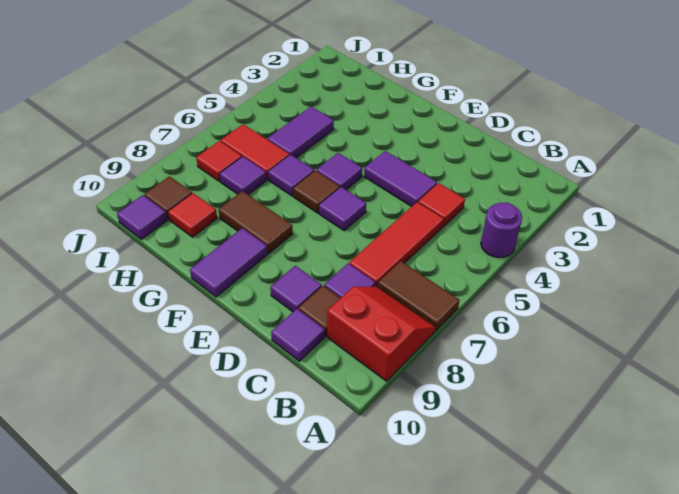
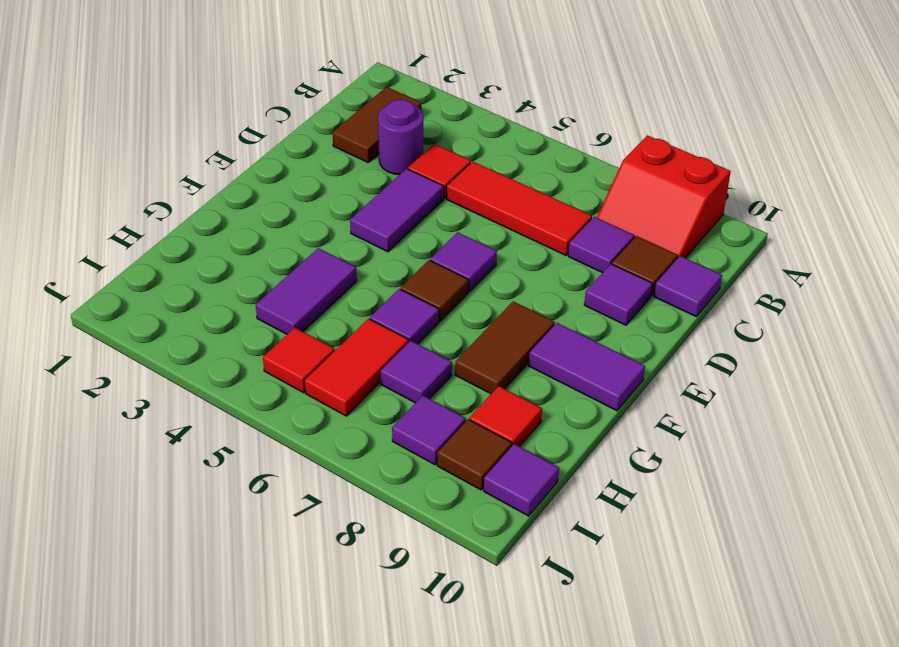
purple 1x1 round brick [481,202,522,258] -> purple 1x1 round brick moved to [378,100,423,175]
brown 1x2 tile [378,261,459,331] -> brown 1x2 tile moved to [332,87,421,162]
red 2x2 slope [327,287,436,381] -> red 2x2 slope turned to [597,135,731,258]
purple 1x1 tile [317,153,362,190] -> purple 1x1 tile moved to [392,396,466,465]
purple 1x2 tile [268,106,334,158] -> purple 1x2 tile turned to [256,248,357,334]
red 1x1 tile [196,141,242,181] -> red 1x1 tile moved to [263,327,334,393]

